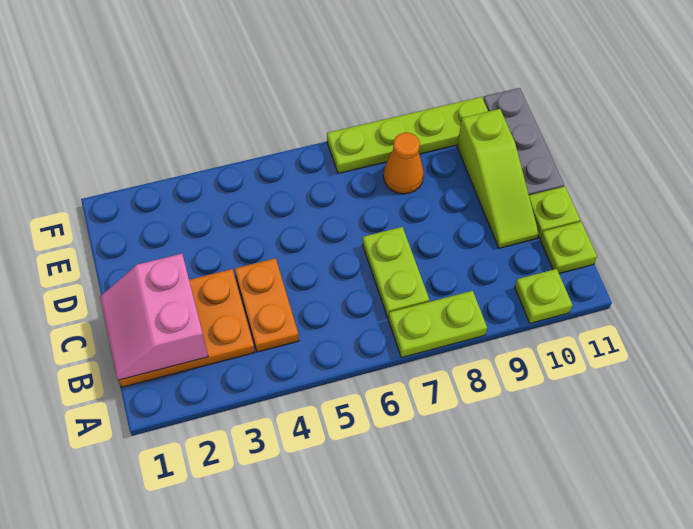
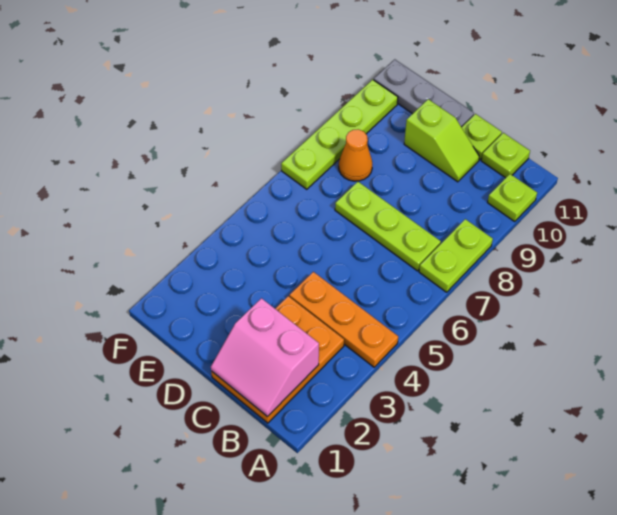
orange 1x2 plate [235,258,299,352] -> orange 1x3 plate [289,272,398,367]
lime 1x2 plate [362,227,429,318] -> lime 1x3 plate [335,182,441,271]
lime 1x3 slope [457,109,539,248] -> lime 1x2 slope [404,99,479,182]

